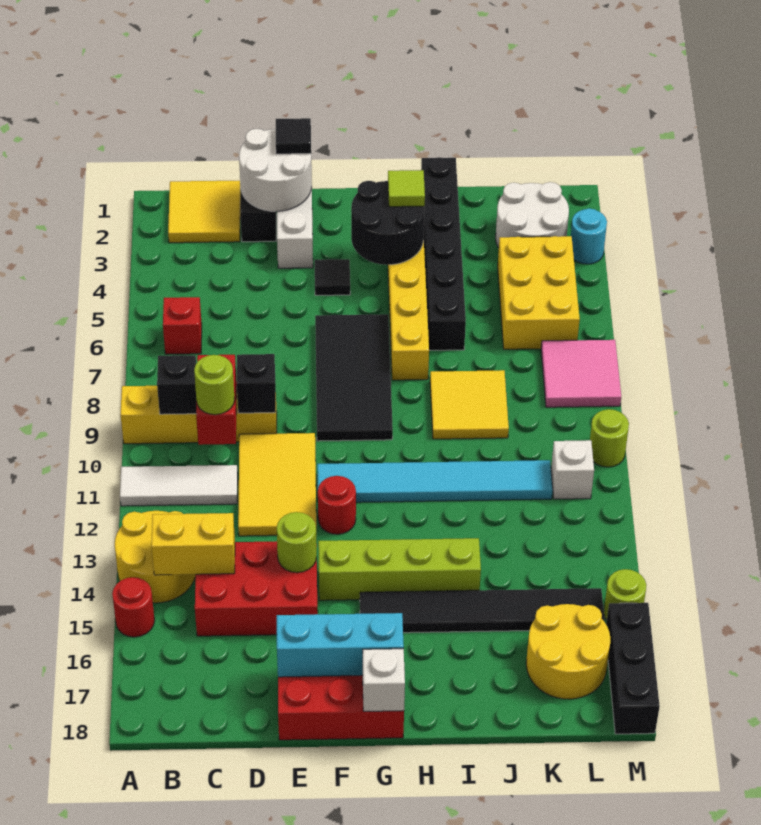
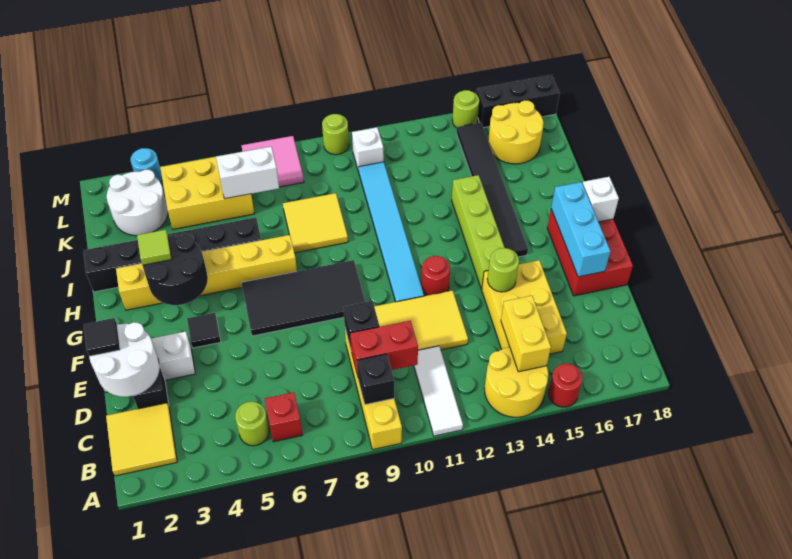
lime 1x1 round brick [194,355,235,415] -> lime 1x1 round brick moved to [235,402,269,446]
red 2x3 brick [195,541,318,636] -> yellow 2x3 brick [482,260,567,354]
none -> white 1x2 brick [216,147,279,199]

